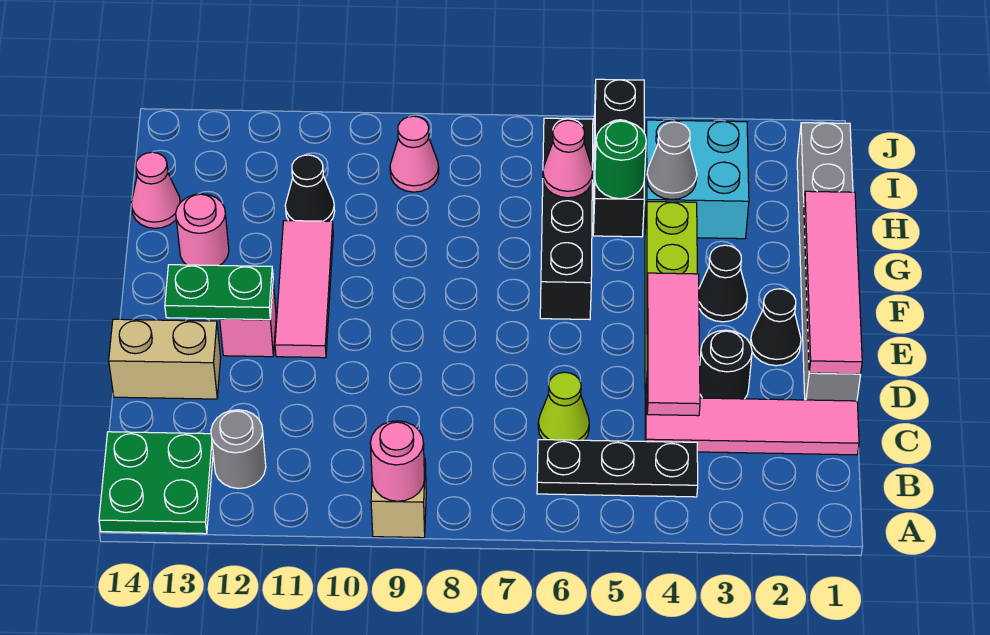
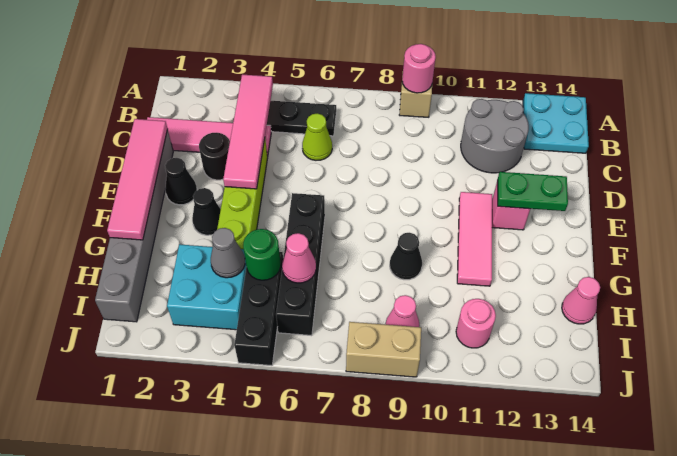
green 2x2 plate [99,432,213,534] -> cyan 2x2 plate [523,93,589,153]
grey 1x1 round brick [211,410,266,489] -> grey 2x2 round brick [461,99,529,173]
pink 1x3 tile [647,273,700,416] -> pink 1x4 tile [223,75,273,189]
tan 1x2 brick [109,319,221,399] -> tan 1x2 brick moved to [346,322,421,377]
pink 1x1 round brick [176,194,229,266] -> pink 1x1 round brick moved to [456,299,496,348]
black 1x1 cone [285,155,335,221] -> black 1x1 cone moved to [390,233,422,280]

